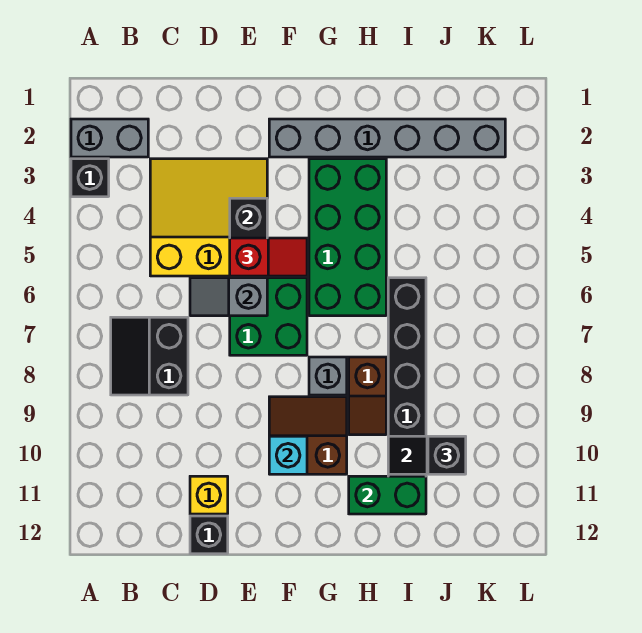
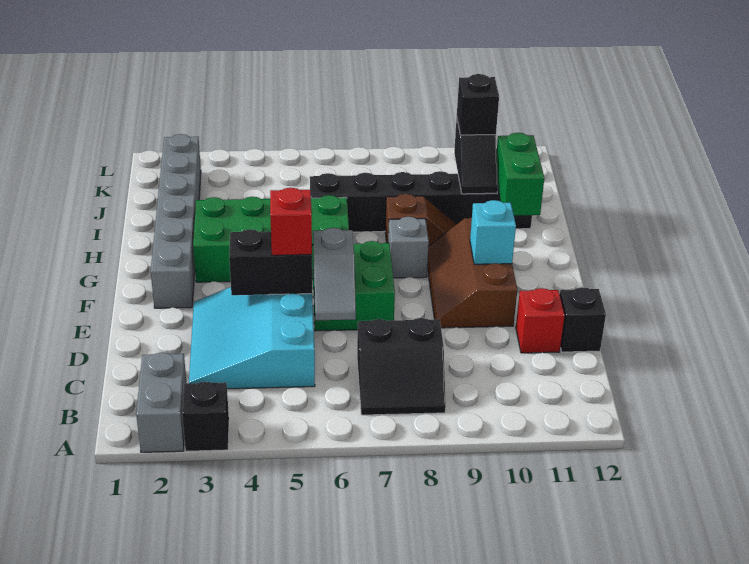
yellow 3x3 slope [150,159,267,276] -> cyan 3x3 slope [189,287,315,389]
yellow 1x1 brick [190,476,228,514] -> red 1x1 brick [516,288,565,353]
brown 2x2 slope [269,397,347,474] -> brown 2x3 slope [427,218,517,328]

